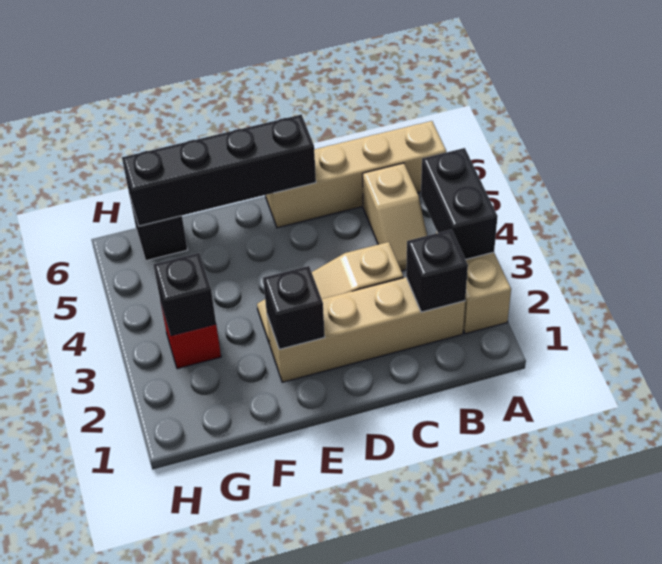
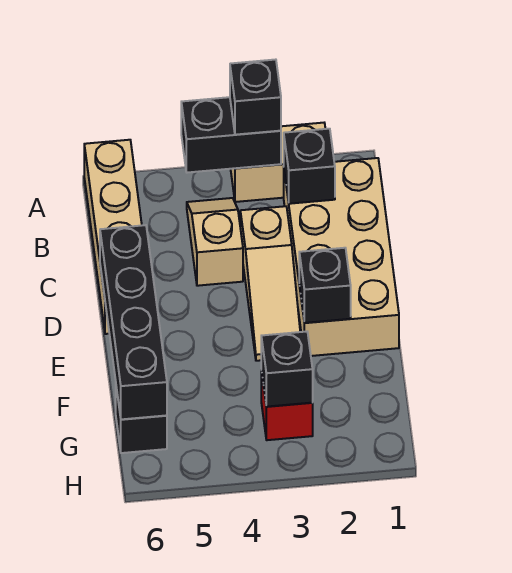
none -> black 1x1 brick [230,60,281,135]
tan 1x4 brick [267,277,465,382] -> tan 2x4 brick [284,158,399,356]
tan 1x2 slope [363,163,427,271] -> tan 1x2 slope turned to [187,198,243,286]

